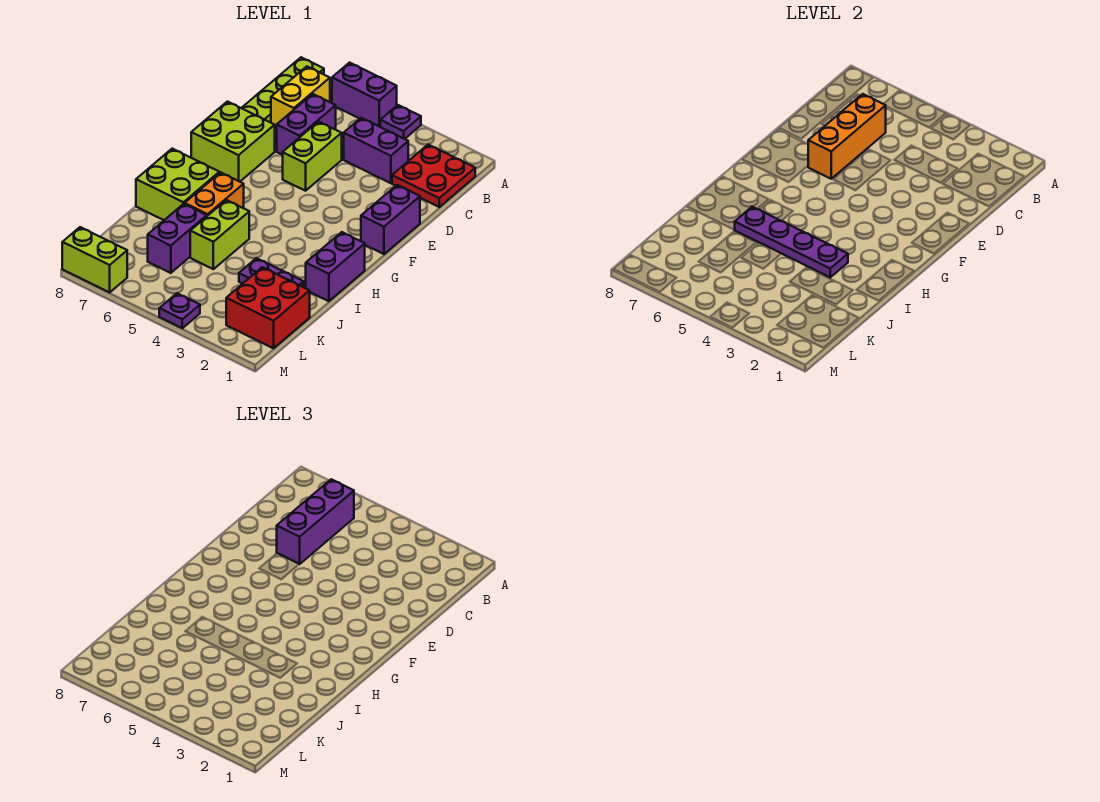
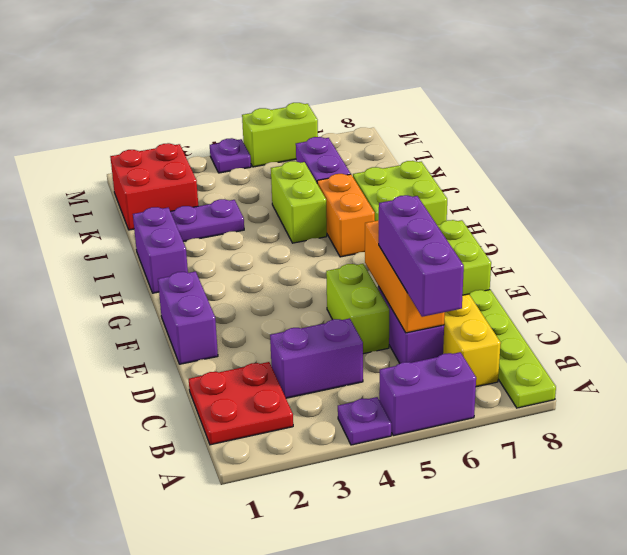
purple 1x4 plate [735,207,848,277] -> none
lime 1x2 brick [62,227,127,292] -> lime 1x2 brick moved to [242,103,318,167]

